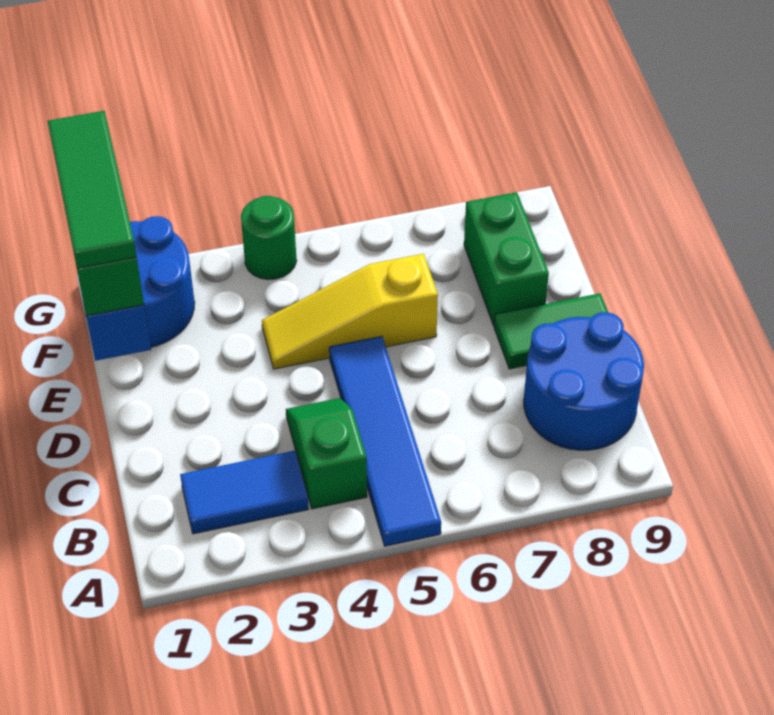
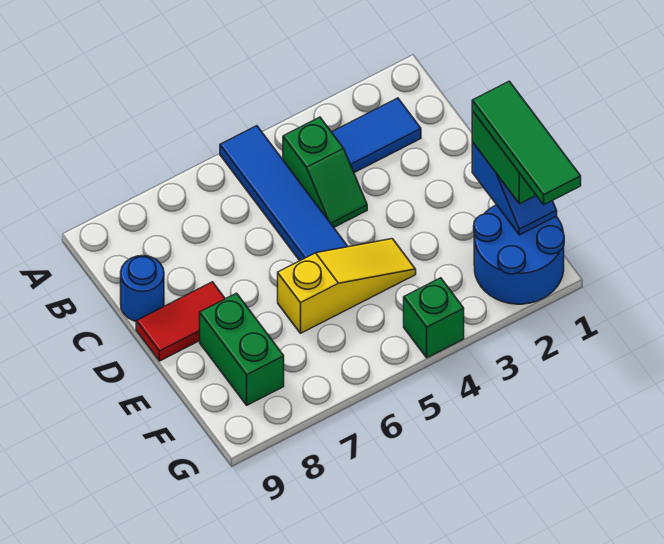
blue 2x2 round brick [524,312,644,450] -> blue 1x1 round brick [121,256,164,321]
green 1x2 tile [494,293,608,369] -> red 1x2 tile [136,282,225,361]
green 1x1 round brick [241,196,297,280] -> green 1x1 brick [404,278,464,358]

